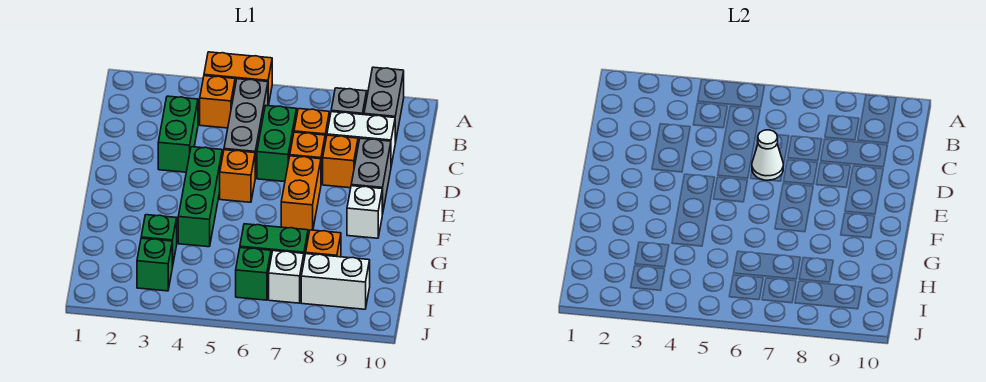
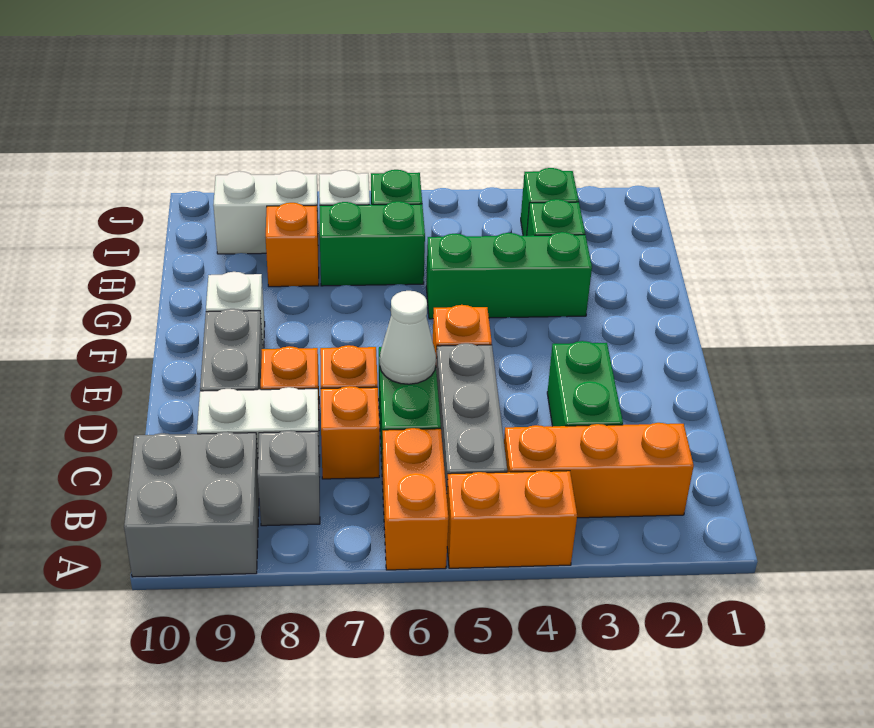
grey 1x2 brick [364,67,404,143] -> grey 2x2 brick [124,432,259,577]
orange 1x1 brick [200,76,235,128] -> orange 1x3 brick [504,423,694,518]
green 1x3 brick [178,147,222,247] -> green 1x3 brick turned to [426,232,592,319]
orange 1x2 brick [281,156,321,232] -> orange 1x2 brick moved to [382,428,448,570]

